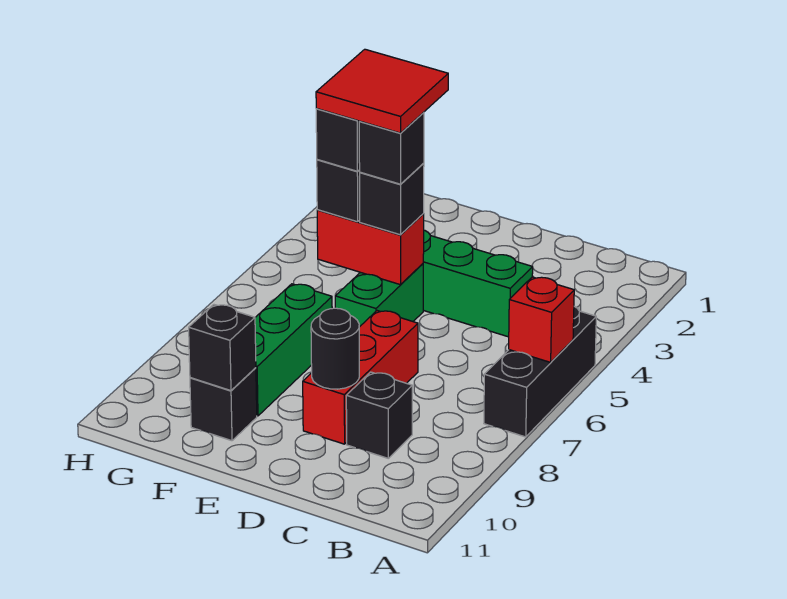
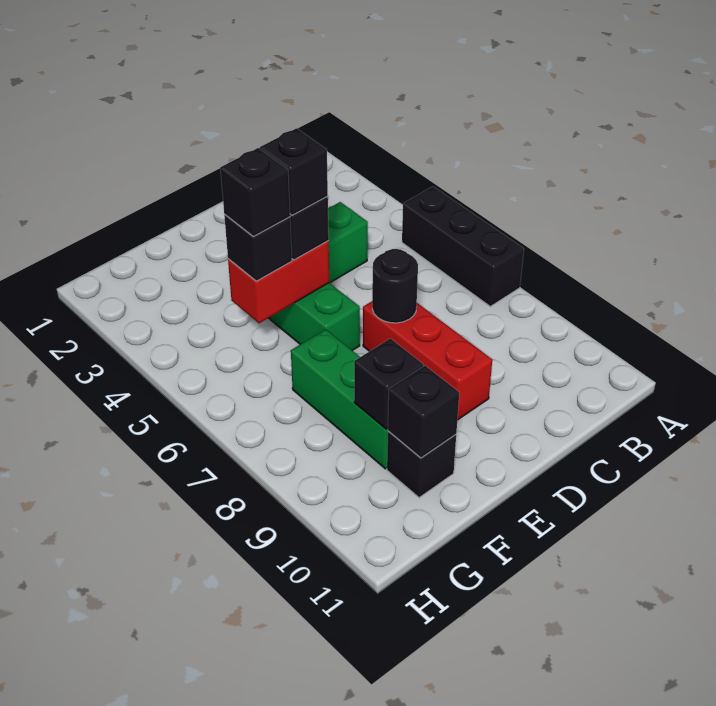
red 1x1 brick [509,277,574,362] -> none
black 1x1 brick [346,372,412,458] -> black 1x1 brick moved to [354,339,423,429]
black 1x1 round brick [311,308,359,389] -> black 1x1 round brick moved to [372,249,418,323]
red 2x2 tile [316,49,448,133] -> none

